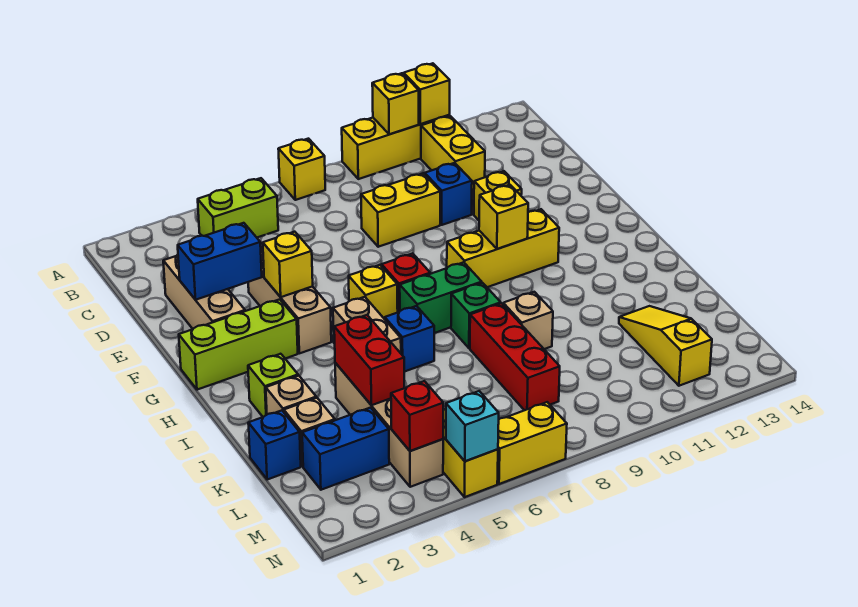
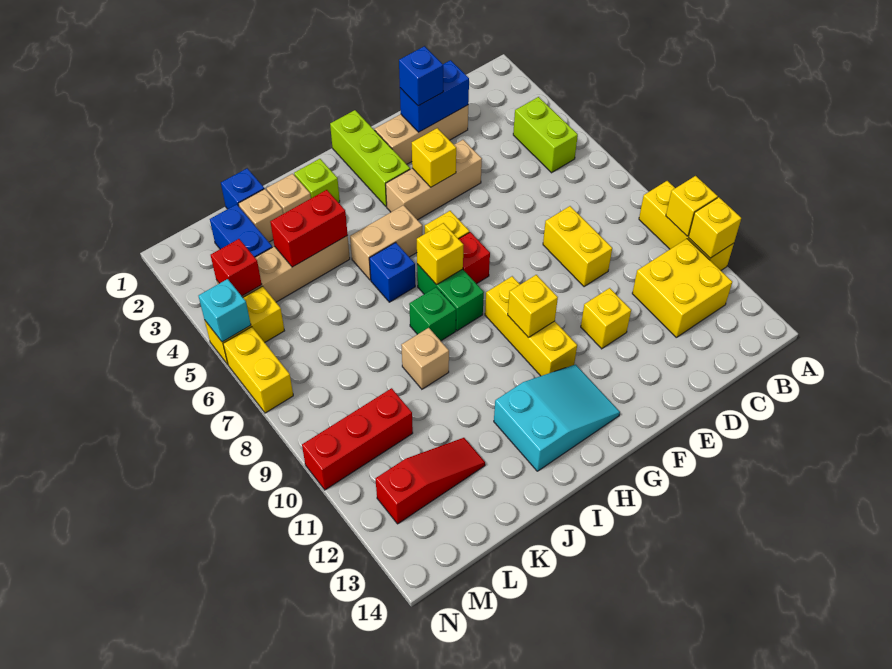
yellow 1x1 brick [278,139,325,200] -> yellow 1x1 brick moved to [417,223,463,285]
yellow 1x2 brick [421,116,485,190] -> yellow 2x2 brick [632,239,732,337]
blue 1x1 brick [425,163,472,225] -> blue 1x1 brick moved to [399,46,443,106]
blue 1x2 brick [178,223,262,300] -> blue 1x2 brick turned to [400,60,469,132]
none -> cyan 2x3 slope [494,365,620,471]
red 1x3 brick [470,303,560,410] -> red 1x3 brick moved to [302,388,413,490]
yellow 1x3 slope [619,306,712,386] -> red 1x3 slope [376,438,485,524]

